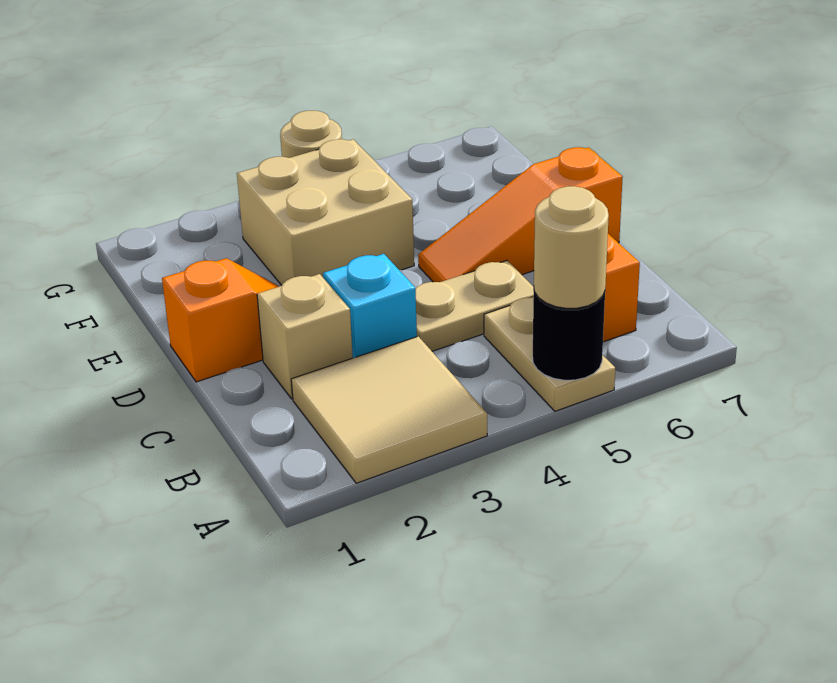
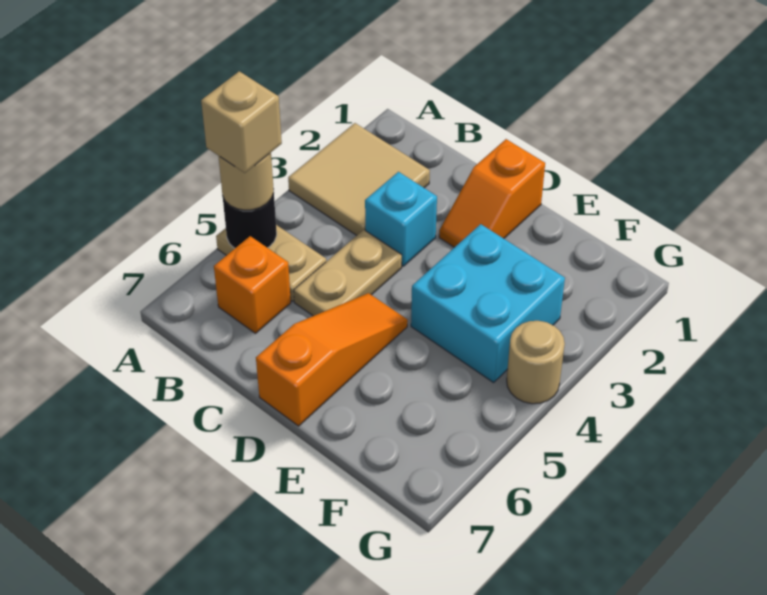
tan 1x1 brick [257,274,353,399] -> tan 1x1 brick moved to [201,71,282,173]
tan 2x2 brick [237,139,414,285] -> cyan 2x2 brick [411,224,565,383]

